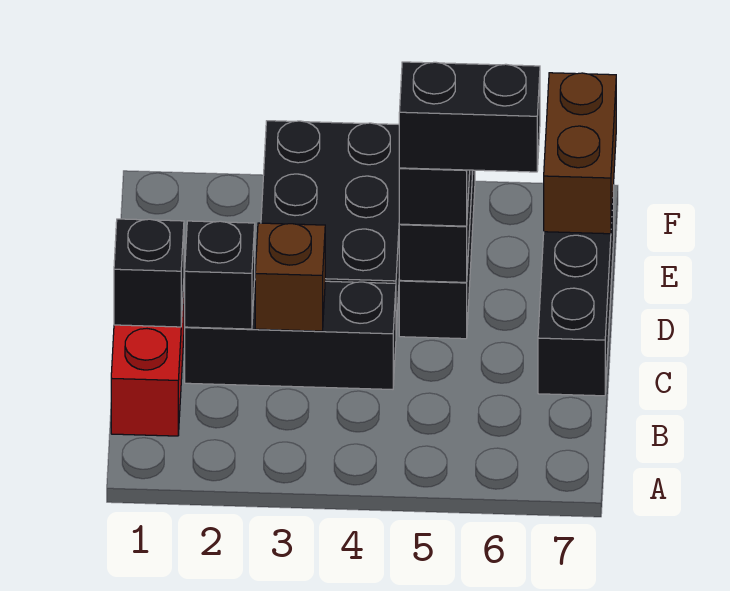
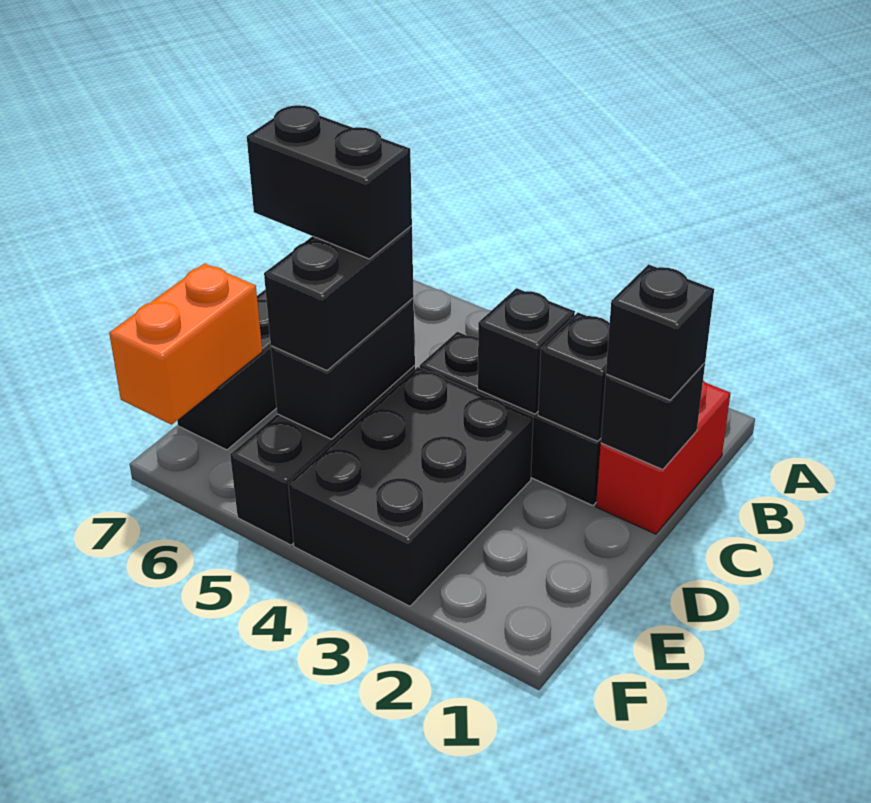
none -> black 1x1 brick [606,264,714,400]
brown 1x1 brick [255,223,325,331] -> black 1x1 brick [478,288,575,414]
brown 1x2 brick [544,73,616,234] -> orange 1x2 brick [109,263,262,425]

